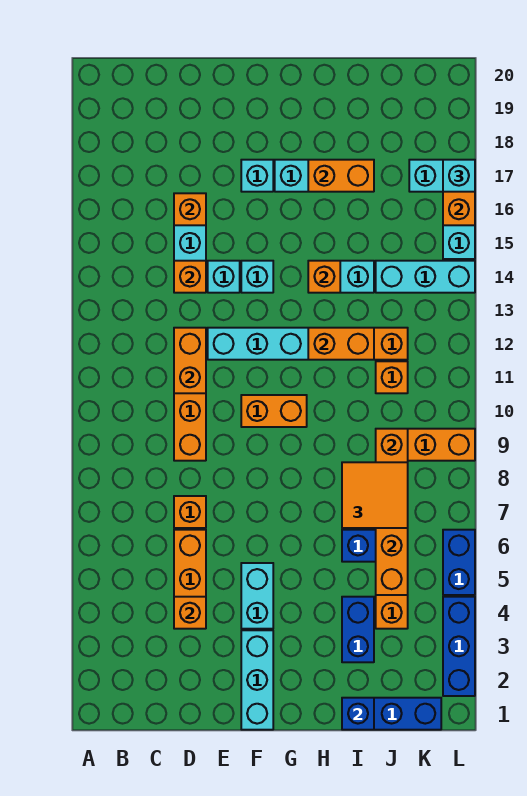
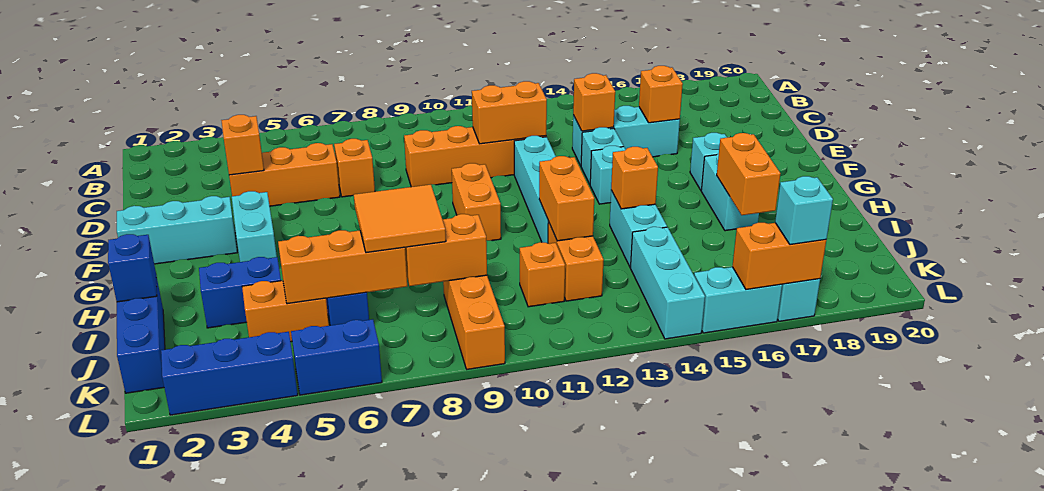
cyan 1x2 brick [241,563,273,629] -> cyan 1x2 brick turned to [232,191,277,262]

